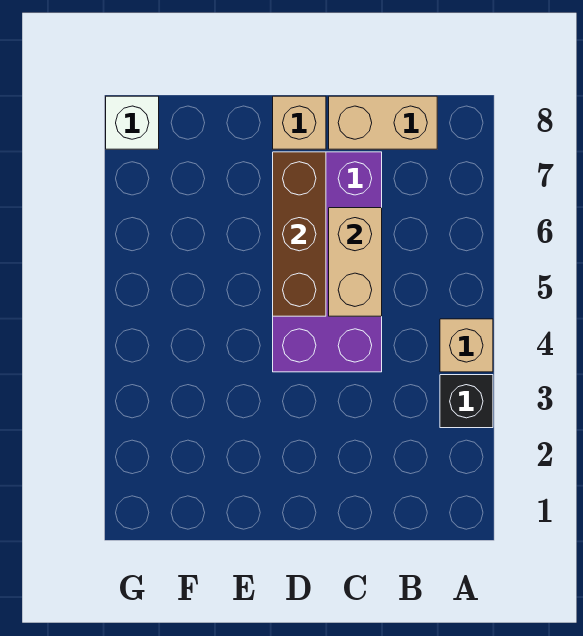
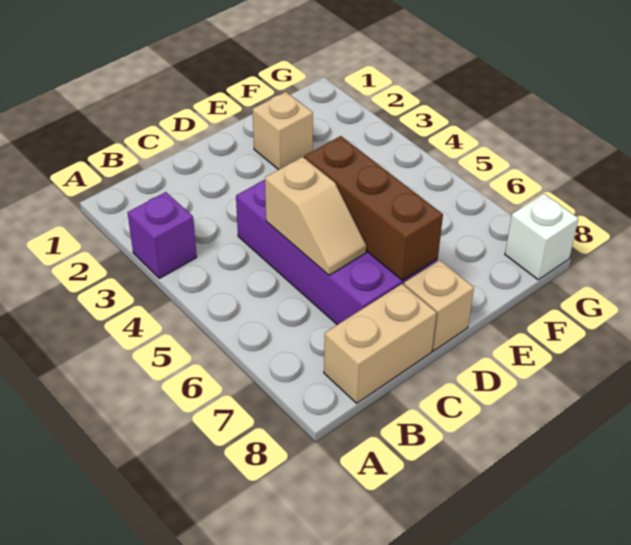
black 1x1 brick [440,375,493,428] -> purple 1x1 brick [128,192,197,278]
tan 1x1 brick [440,319,493,372] -> tan 1x1 brick moved to [253,92,313,170]
tan 1x2 brick [329,208,382,316] -> tan 1x2 slope [265,157,366,275]

